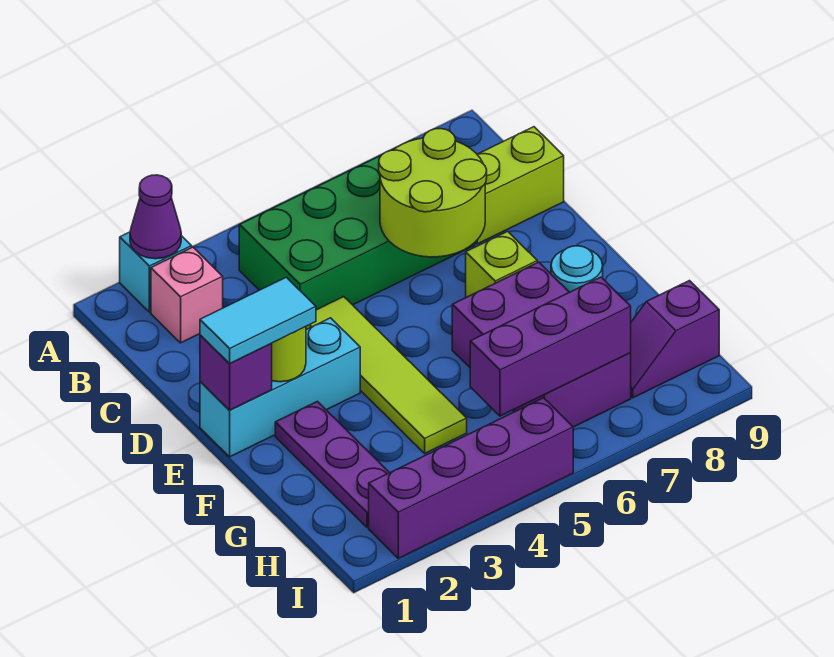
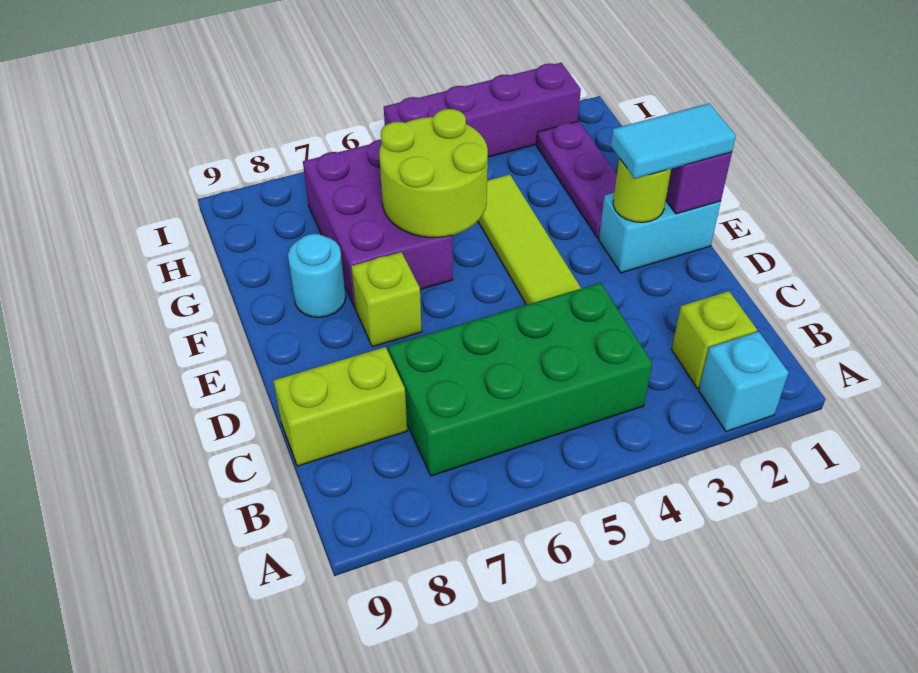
purple 1x1 cone [130,175,181,259] -> none
pink 1x1 brick [151,247,223,343] -> lime 1x1 brick [672,291,757,388]
lime 2x2 round brick [379,129,487,257] -> lime 2x2 round brick moved to [379,109,488,237]
cyan 1x3 brick [200,318,360,457] -> cyan 1x2 brick [599,193,721,273]
purple 1x3 brick [470,277,631,416] -> none
purple 1x2 slope [631,281,719,398] -> none

